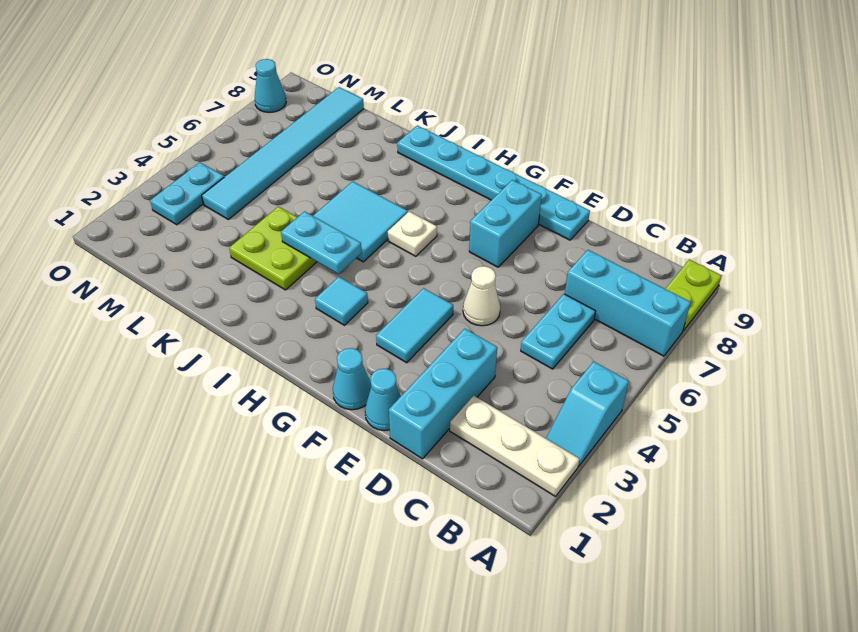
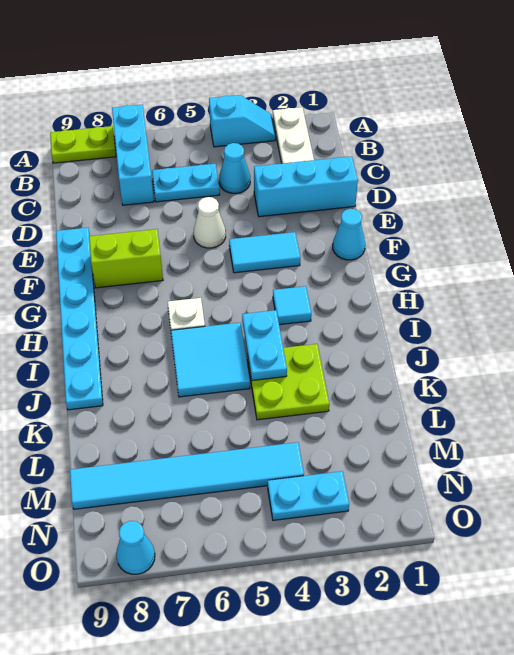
cyan 1x1 cone [365,369,401,431] -> cyan 1x1 cone moved to [219,143,250,193]
cyan 1x2 brick [469,180,542,267] -> lime 1x2 brick [89,229,163,288]

